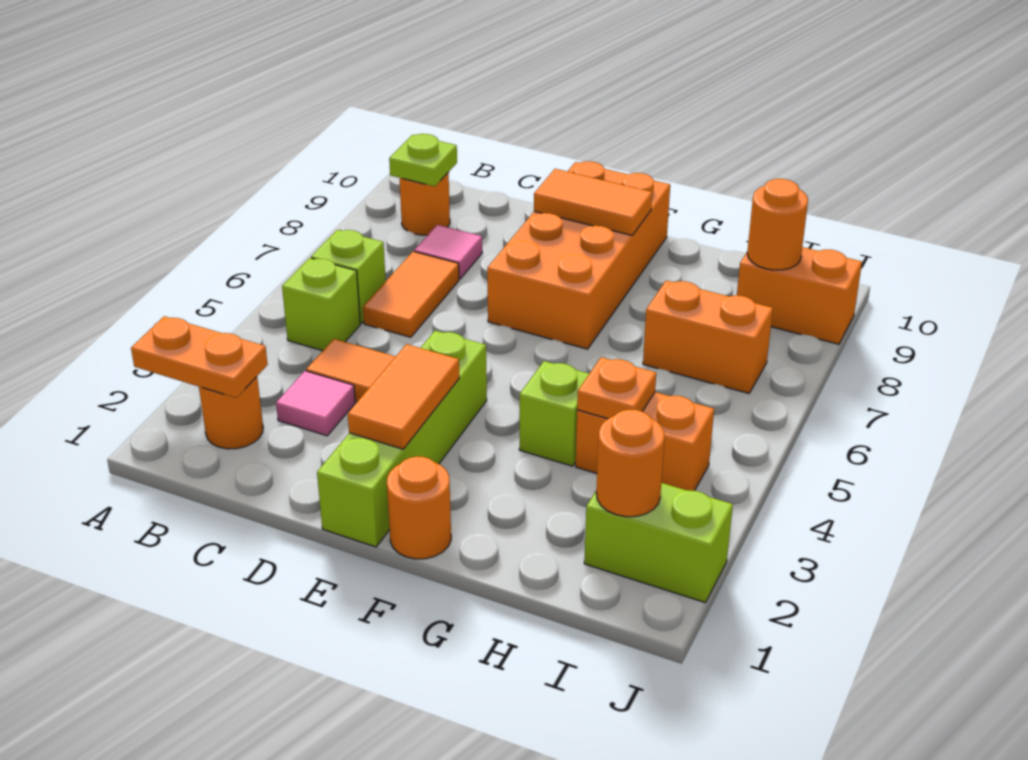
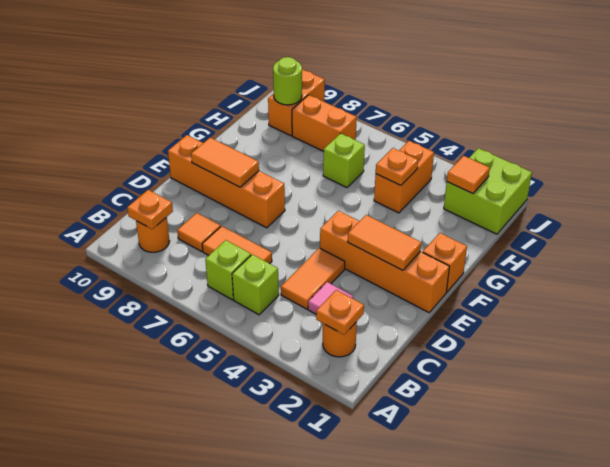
orange 1x2 plate [131,316,268,398] -> orange 1x1 plate [316,290,364,335]
lime 1x1 plate [389,134,457,186] -> orange 1x1 plate [127,190,173,229]
pink 1x1 tile [414,225,482,279] -> orange 1x1 tile [177,213,221,251]
lime 1x4 brick [317,331,487,547] -> orange 1x4 brick [320,211,450,312]
orange 2x4 brick [487,161,670,349] -> orange 1x4 brick [168,135,285,228]
orange 1x2 tile [534,169,652,235] -> orange 1x2 tile turned to [191,138,259,187]
orange 1x1 round brick [387,456,451,559] -> orange 1x1 brick [423,233,467,292]
lime 1x1 brick [519,361,589,466] -> lime 1x1 brick moved to [323,133,365,187]
orange 1x2 brick [643,280,773,393] -> orange 1x2 brick turned to [292,95,357,151]
lime 1x2 brick [584,483,733,603] -> lime 2x2 brick [444,148,532,234]
orange 1x1 round brick [596,410,665,517] -> orange 1x1 tile [447,156,490,194]
orange 1x1 round brick [747,179,808,270] -> lime 1x1 round brick [273,57,302,105]

